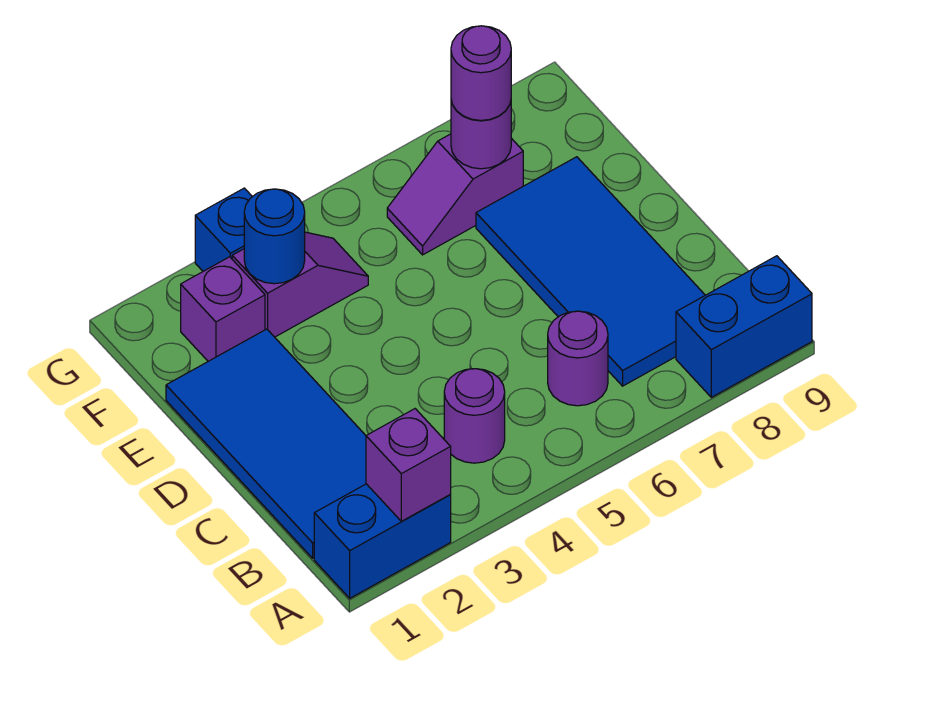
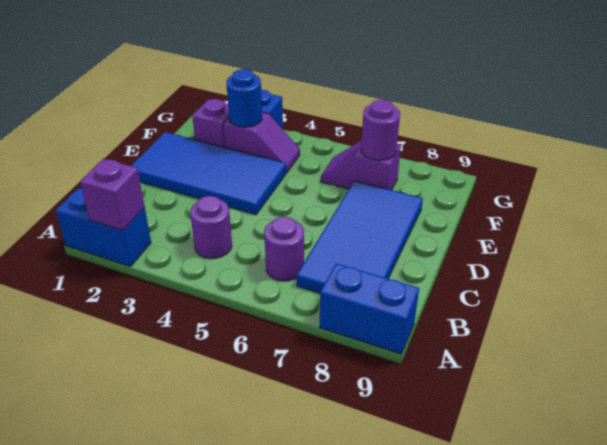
blue 2x4 tile [166,329,366,558] -> blue 2x4 tile turned to [131,132,286,215]
purple 1x1 round brick [451,26,511,120] -> none

